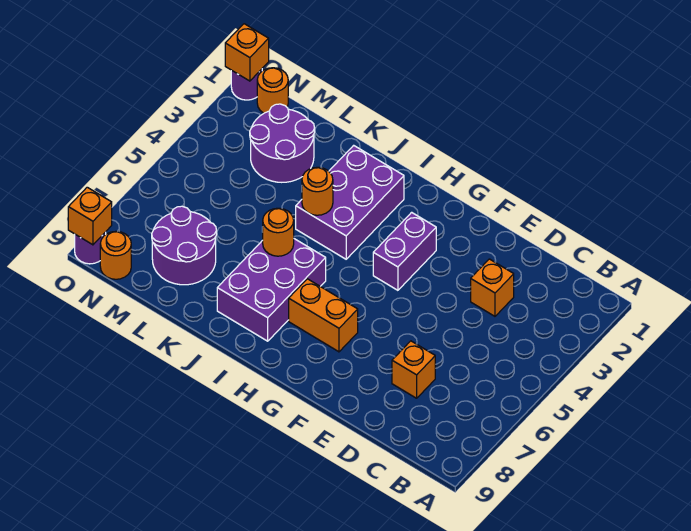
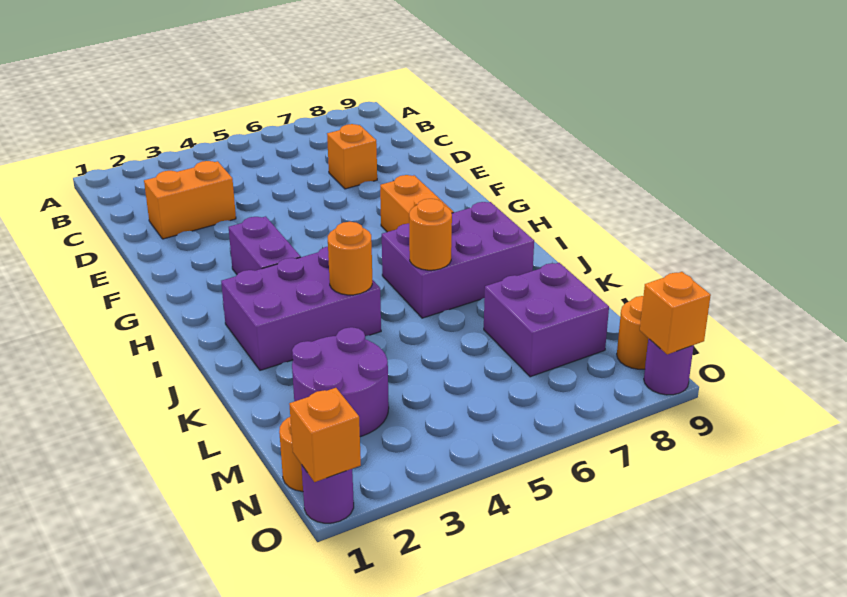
orange 1x1 brick [471,259,514,316] -> orange 1x2 brick [144,161,236,239]
purple 1x2 brick [373,212,436,290] -> purple 1x2 brick turned to [229,216,301,274]
purple 2x2 round brick [152,206,217,285] -> purple 2x2 brick [484,263,609,377]

